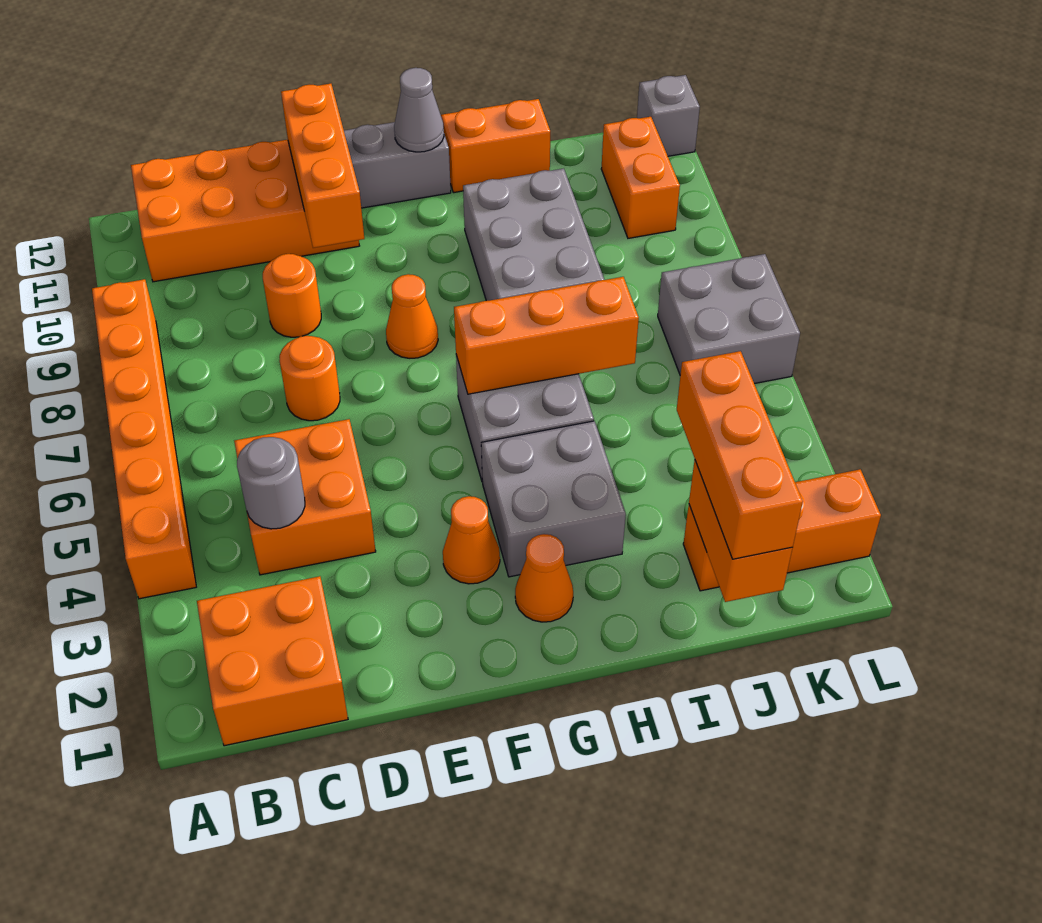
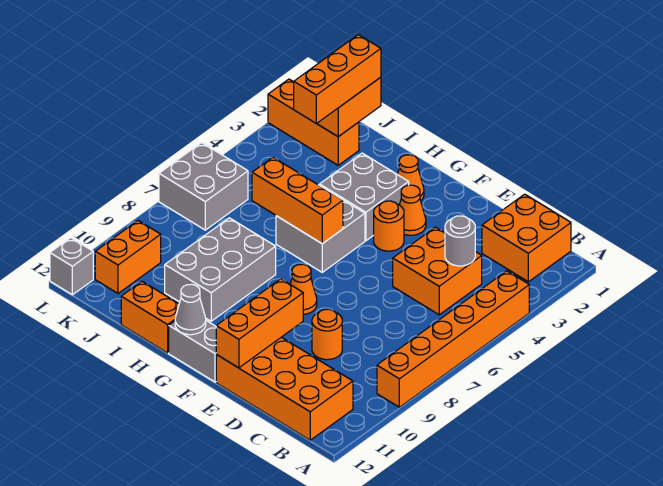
orange 1x1 round brick [280,336,340,421] -> orange 1x1 round brick moved to [374,201,404,251]

